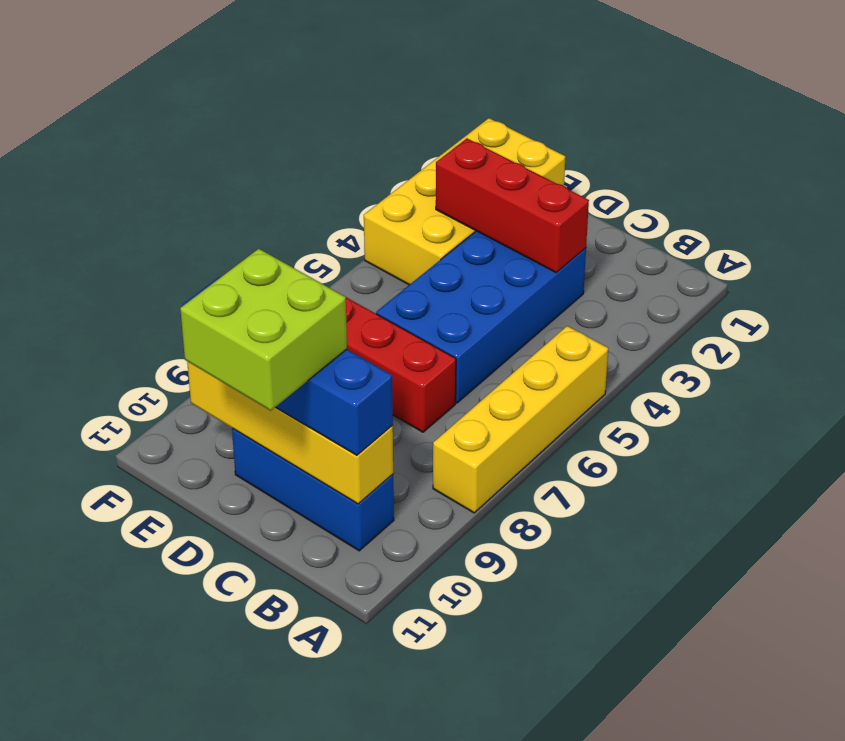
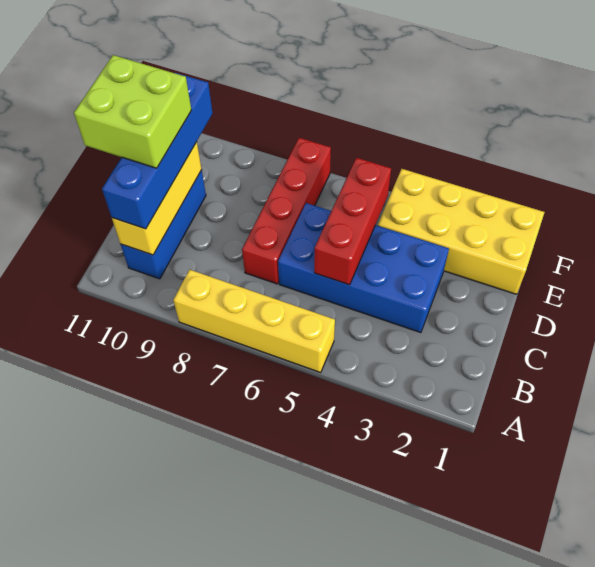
yellow 1x4 brick [187,362,393,504] -> yellow 1x3 brick [112,142,202,255]
red 1x3 brick [436,139,589,273] -> red 1x3 brick moved to [314,158,391,285]

